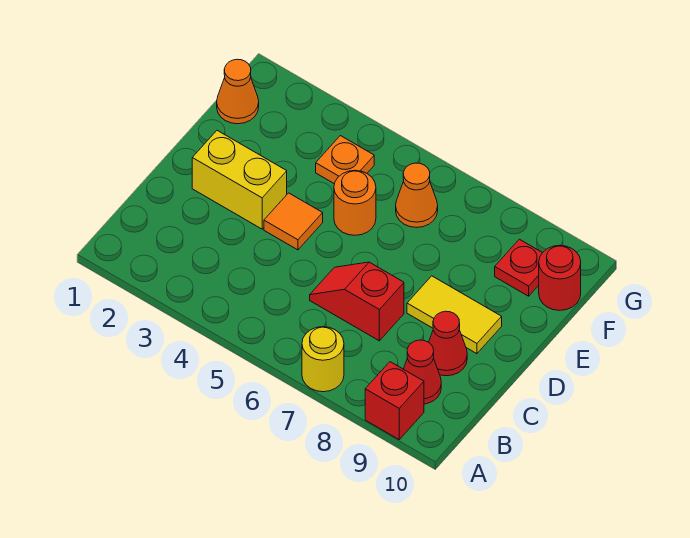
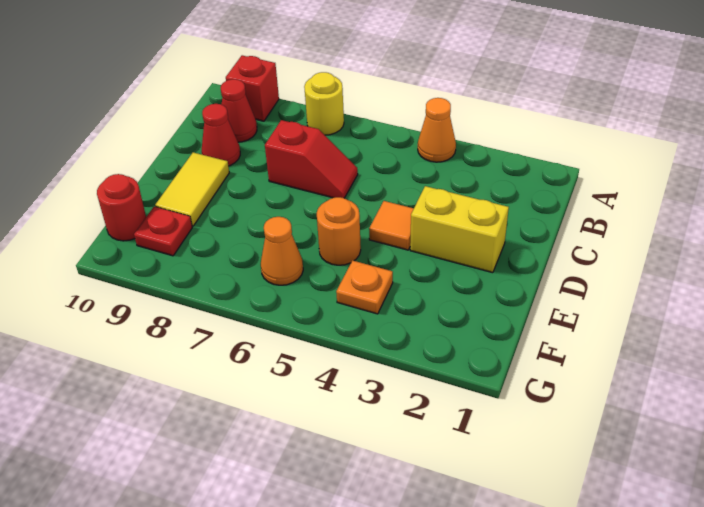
yellow 1x2 tile [407,276,502,354] -> yellow 1x2 tile turned to [155,152,229,226]
orange 1x1 cone [217,59,259,124] -> orange 1x1 cone moved to [418,98,456,162]

